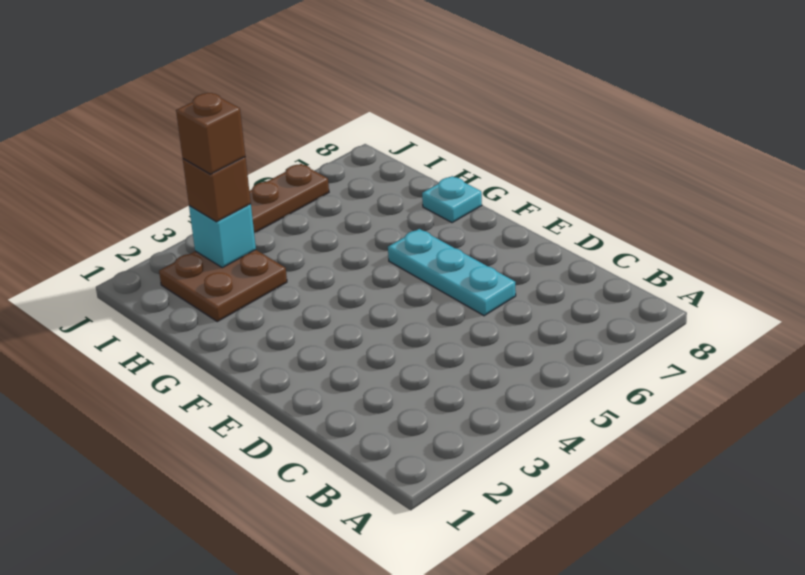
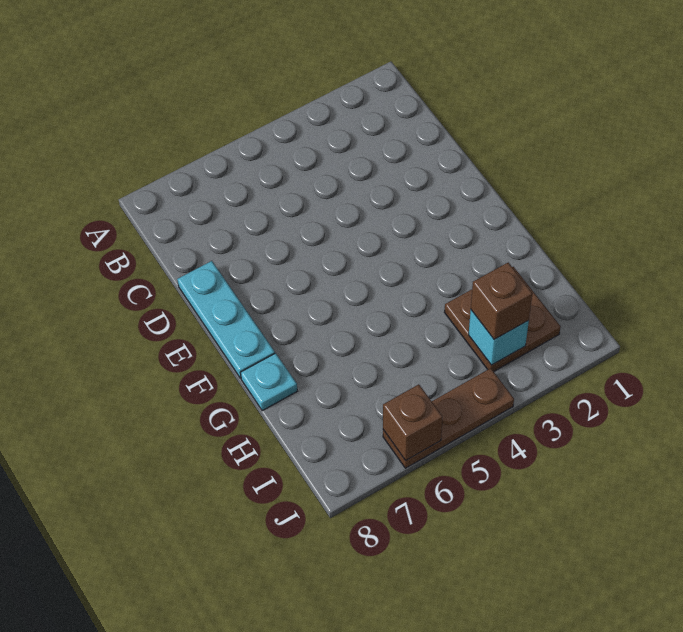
cyan 1x3 plate [388,229,516,316] -> cyan 1x3 plate moved to [177,261,275,378]
brown 1x1 brick [176,93,245,174] -> brown 1x1 brick moved to [383,384,442,461]

